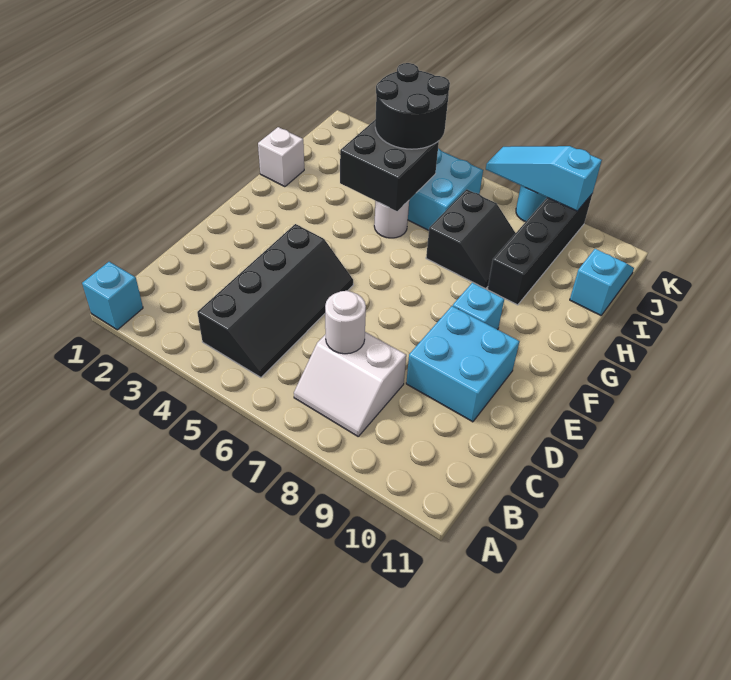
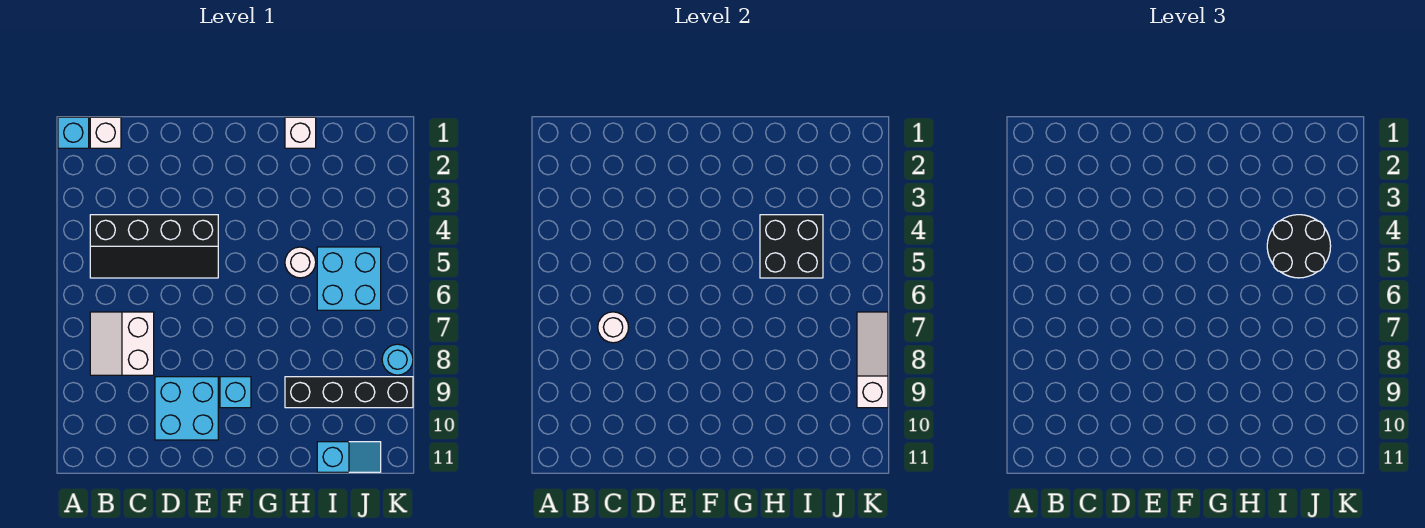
none -> white 1x1 brick [90,117,121,148]
black 2x2 slope [426,189,515,289] -> none
cyan 1x3 slope [486,146,602,211] -> white 1x3 slope [857,312,888,408]

